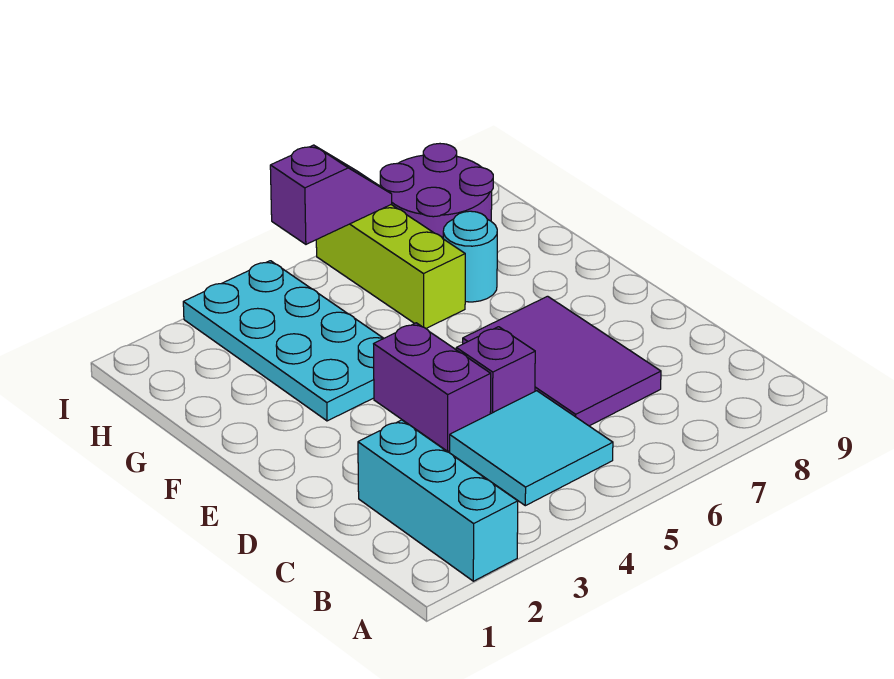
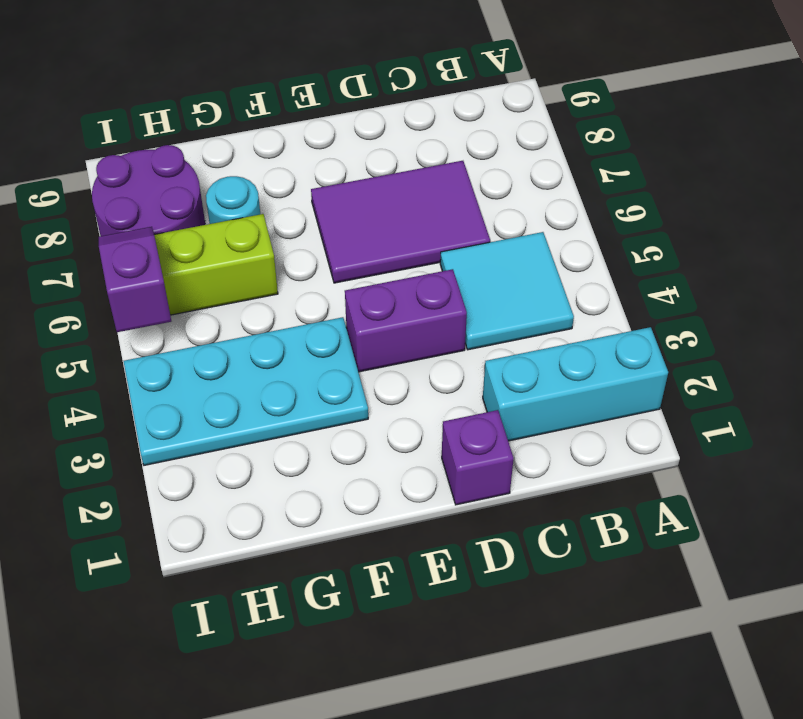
purple 1x1 brick [456,327,535,414] -> purple 1x1 brick moved to [442,410,514,505]

